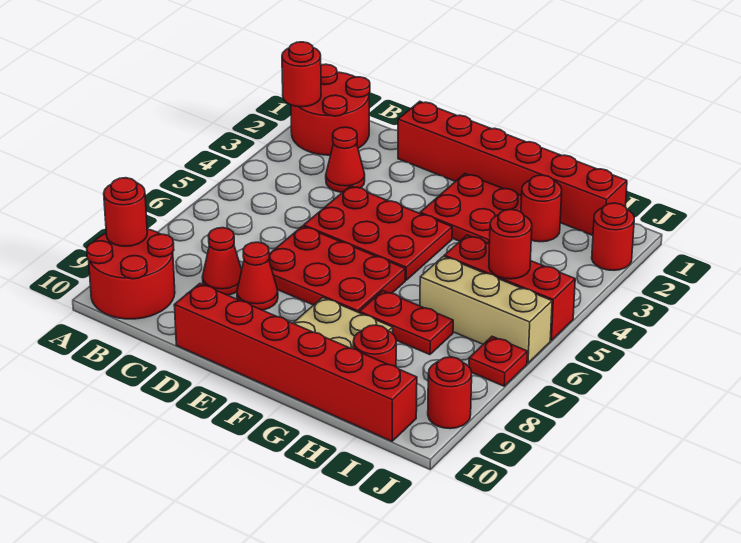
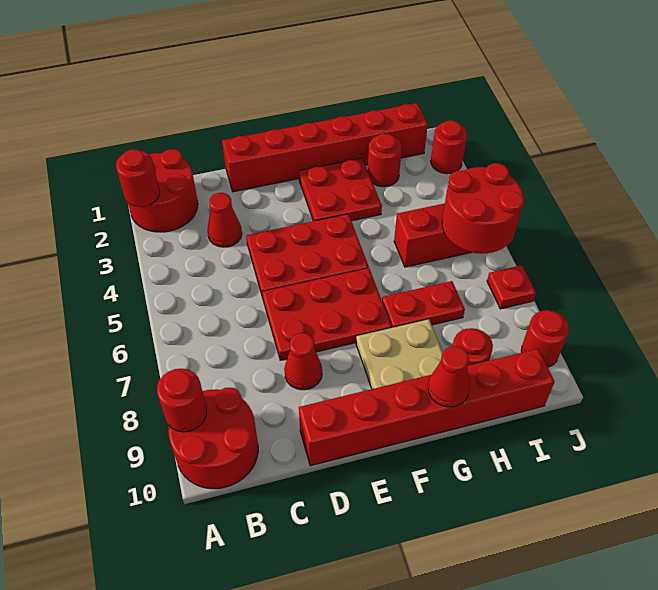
red 1x1 cone [202,228,242,295] -> red 1x1 cone moved to [428,346,470,407]
tan 1x3 brick [420,256,552,363] -> none
red 1x1 round brick [489,209,532,279] -> red 2x2 round brick [442,163,524,254]

